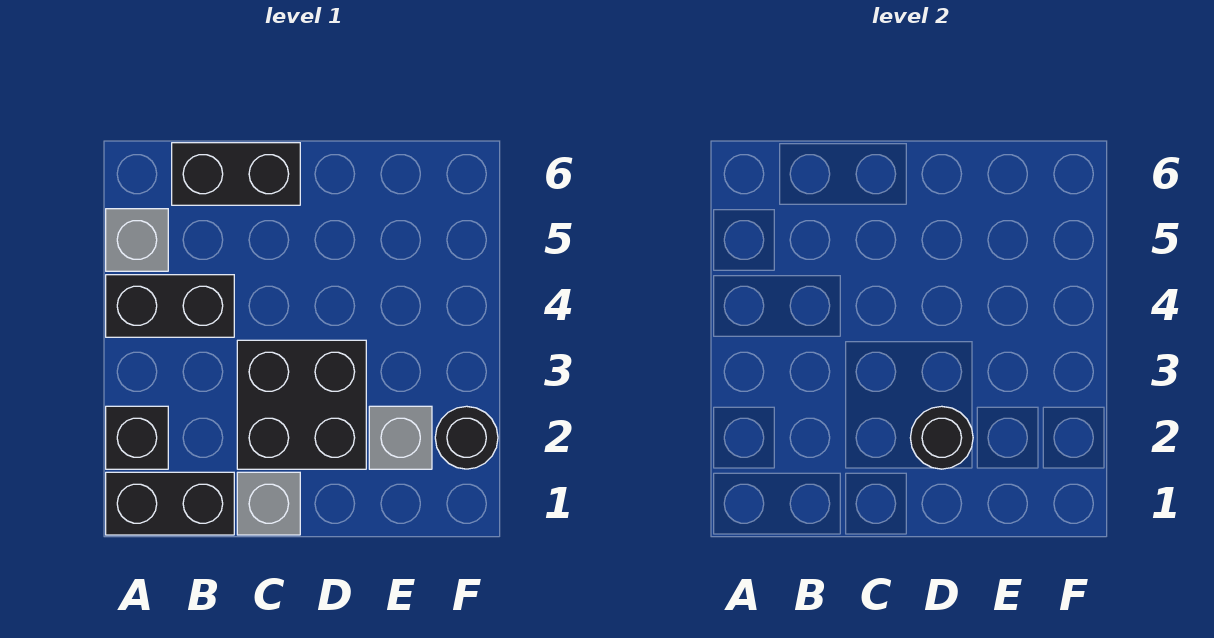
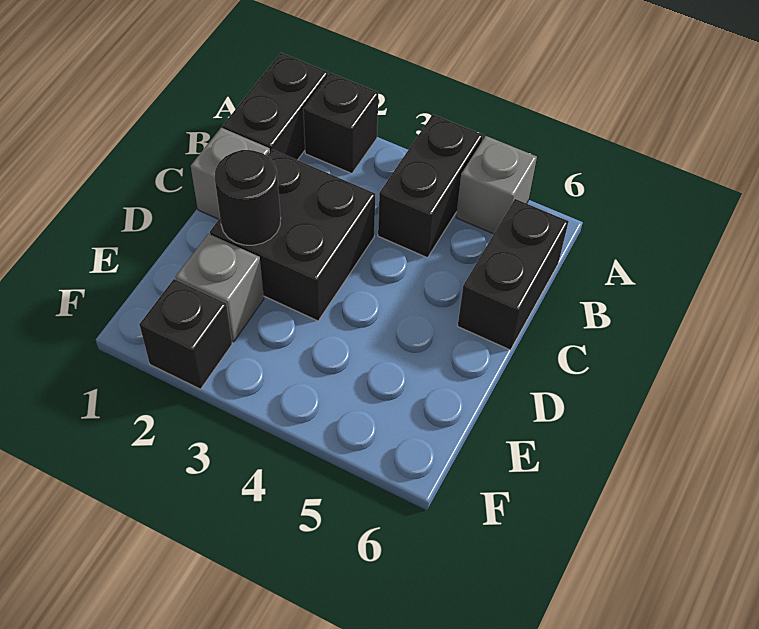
black 1x1 round brick [435,406,498,469] -> black 1x1 brick [139,279,232,389]

